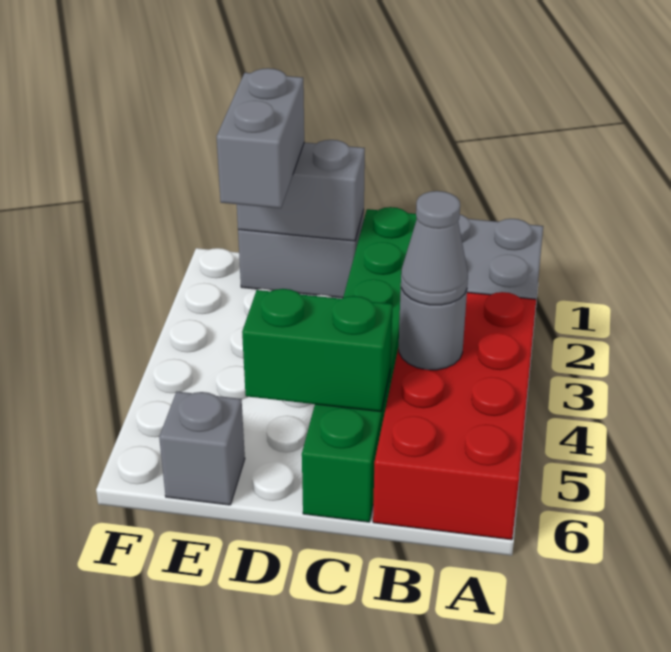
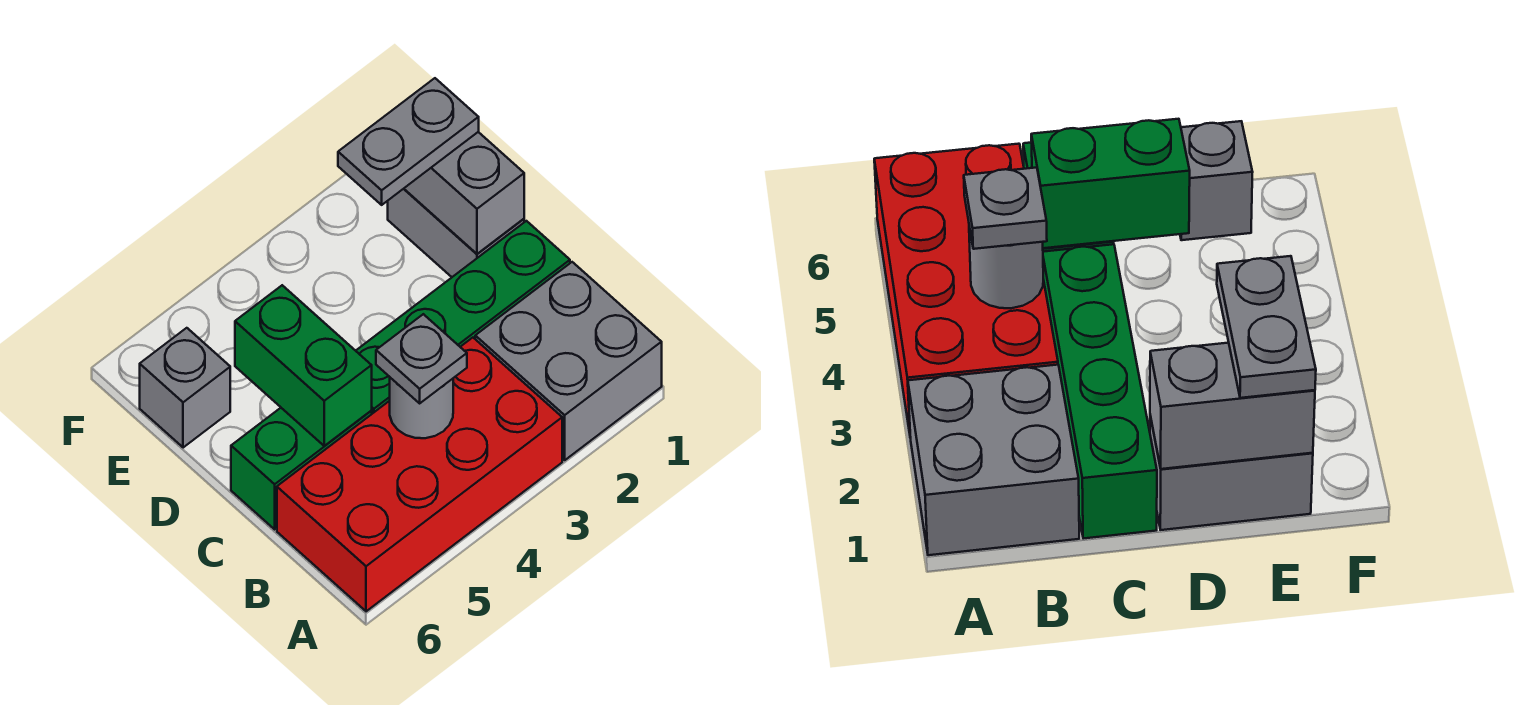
grey 1x1 cone [401,191,468,305] -> grey 1x1 plate [376,314,467,403]
grey 1x2 brick [216,68,304,208] -> grey 1x2 plate [338,78,479,205]

